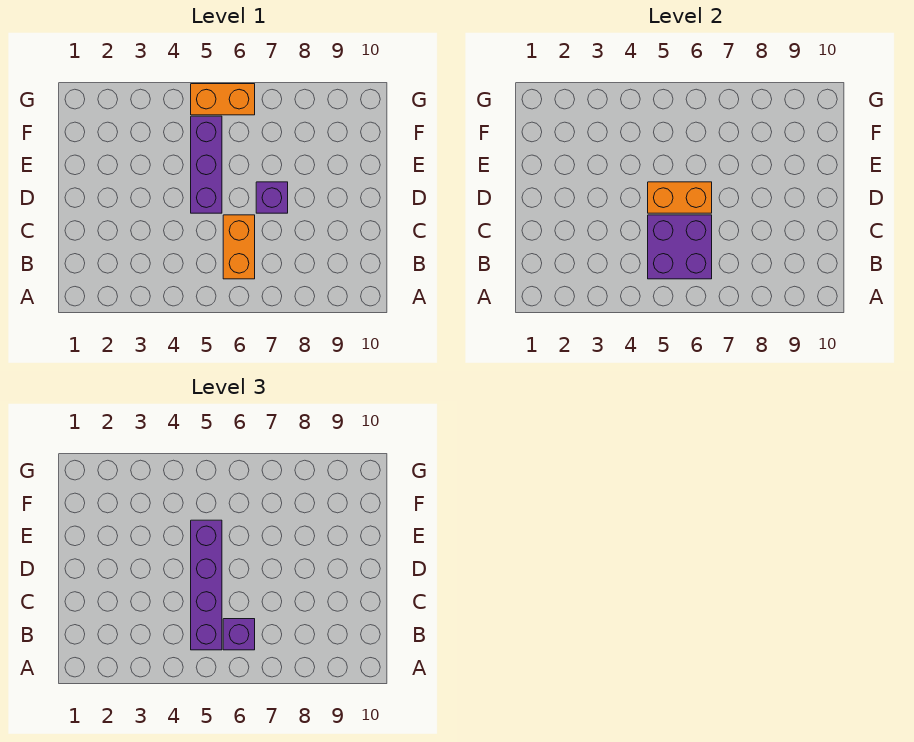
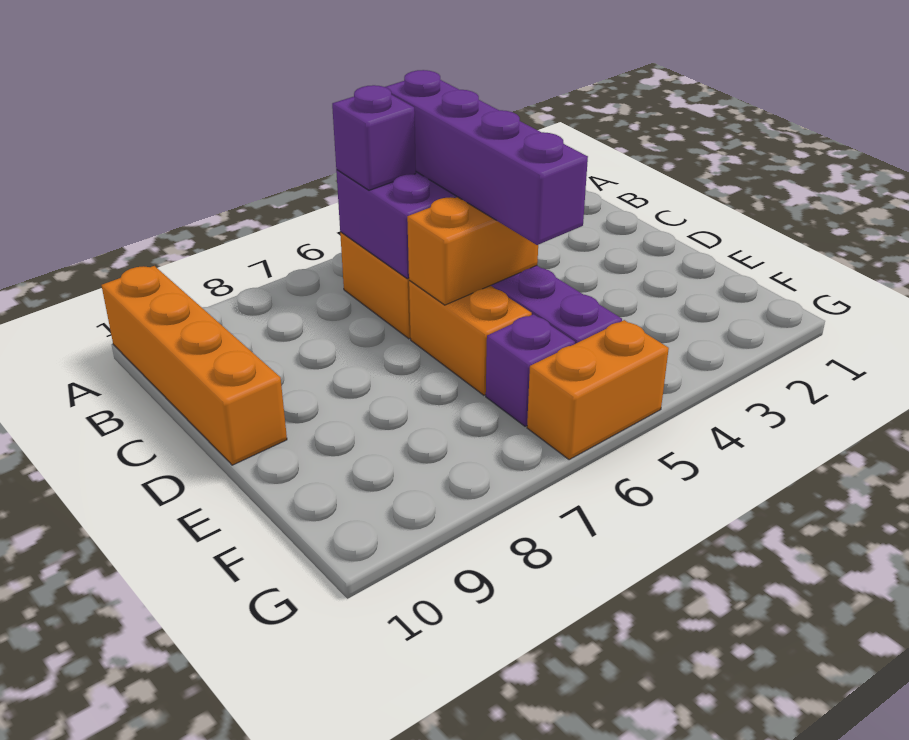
none -> orange 1x4 brick [101,266,287,465]
none -> orange 1x2 brick [409,280,532,395]
purple 1x1 brick [256,182,288,213] -> purple 1x1 brick moved to [486,314,575,426]

